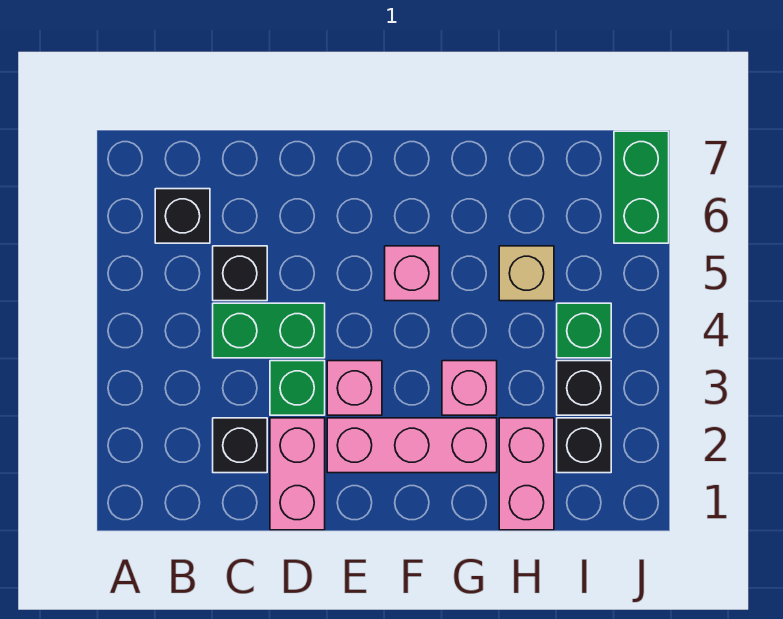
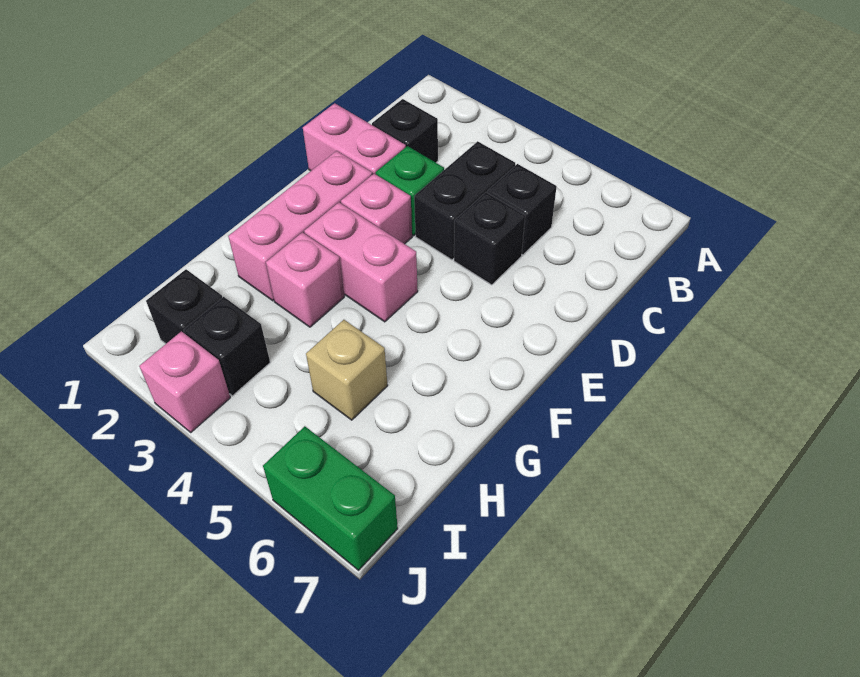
black 1x1 brick [155,189,210,243] -> black 1x1 brick moved to [454,192,525,285]
green 1x2 brick [213,303,325,358] -> black 1x2 brick [414,141,515,260]
pink 1x1 brick [385,246,439,301] -> pink 1x1 brick moved to [139,331,230,432]
pink 1x2 brick [499,418,554,530] -> pink 1x2 brick moved to [304,202,418,322]
green 1x1 brick [557,303,611,358] -> none

